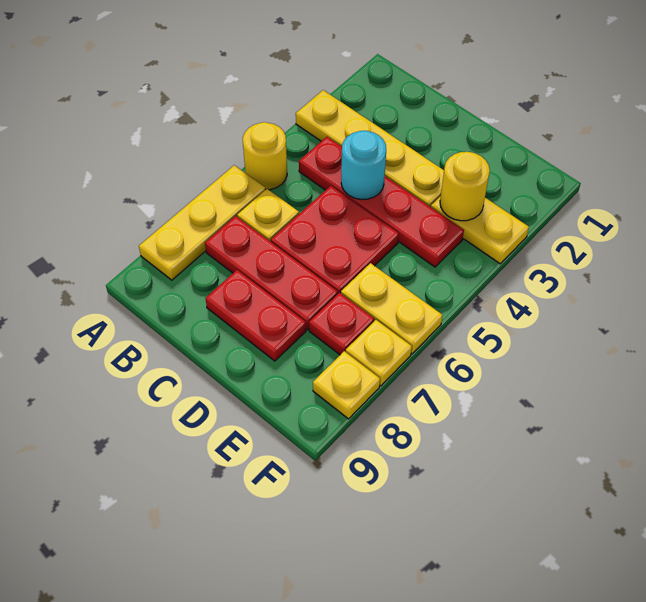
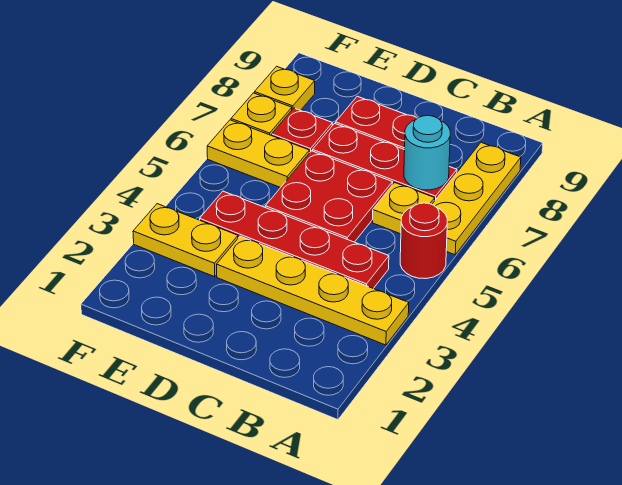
yellow 1x1 round brick [243,122,287,190] -> red 1x1 round brick [400,203,447,279]
cyan 1x1 round brick [341,131,386,200] -> cyan 1x1 round brick moved to [404,116,450,190]
yellow 1x1 round brick [440,152,490,221] -> none

